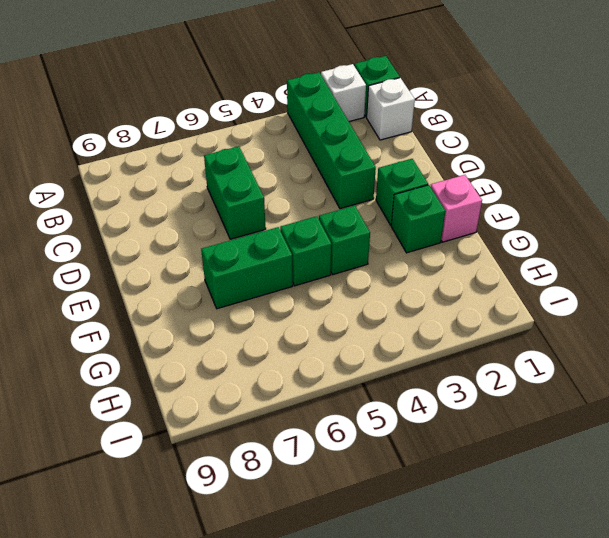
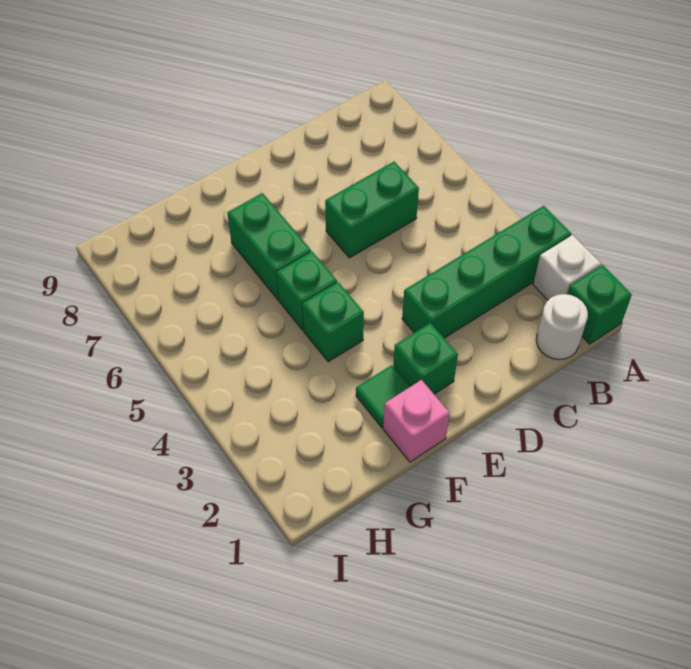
white 1x1 brick [367,78,415,140] -> white 1x1 round brick [536,294,588,360]
green 1x1 brick [391,185,445,253] -> green 1x1 tile [356,365,410,427]

